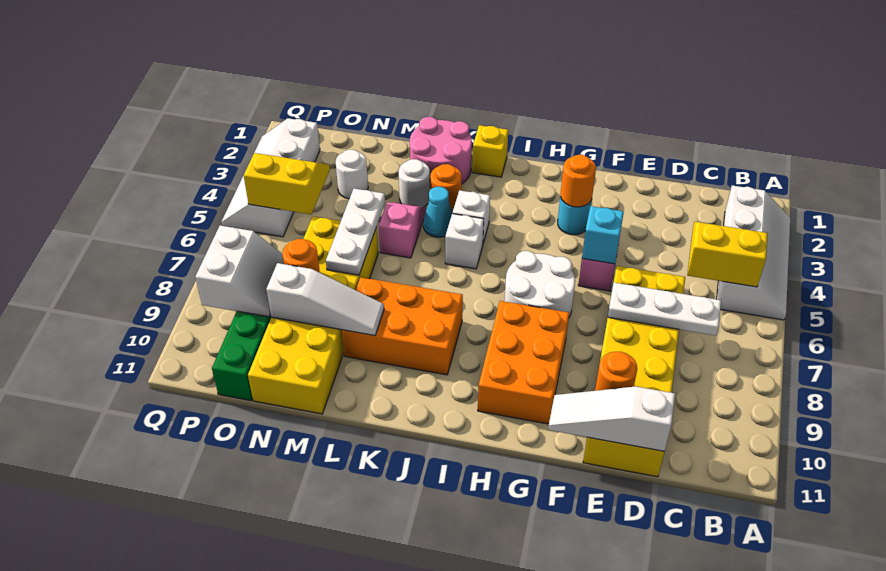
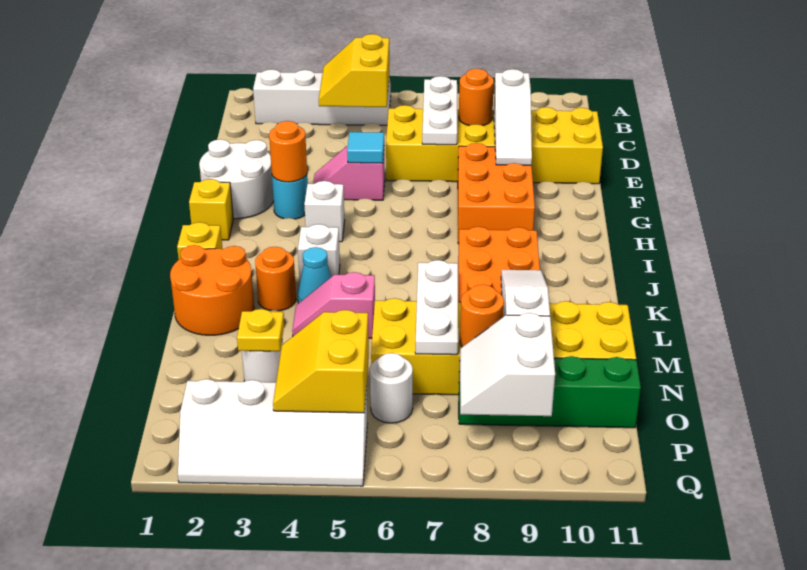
white 1x3 slope [548,386,675,451] -> white 1x3 slope moved to [494,69,532,165]
orange 1x1 round brick [595,352,637,391] -> orange 1x1 round brick moved to [459,69,494,126]
cyan 1x1 brick [582,206,624,264] -> cyan 1x1 tile [347,132,384,163]
white 2x2 round brick [504,251,575,317] -> white 2x2 round brick moved to [199,139,274,219]
orange 2x3 brick [478,301,569,424] -> orange 2x3 brick turned to [458,143,535,244]
none -> yellow 1x1 brick [189,179,233,240]
white 1x1 brick [445,213,484,269] -> white 1x1 brick moved to [304,181,345,242]
pink 2x2 round brick [410,117,472,189] -> orange 2x2 round brick [170,245,254,335]
white 1x1 round brick [399,159,430,207] -> white 1x1 round brick moved to [370,353,413,423]
white 1x3 plate [326,189,385,275] -> white 1x3 plate turned to [415,260,458,355]
none -> yellow 1x1 plate [237,309,284,351]
white 2x2 slope [195,226,284,317] -> white 2x2 slope turned to [460,313,555,416]

